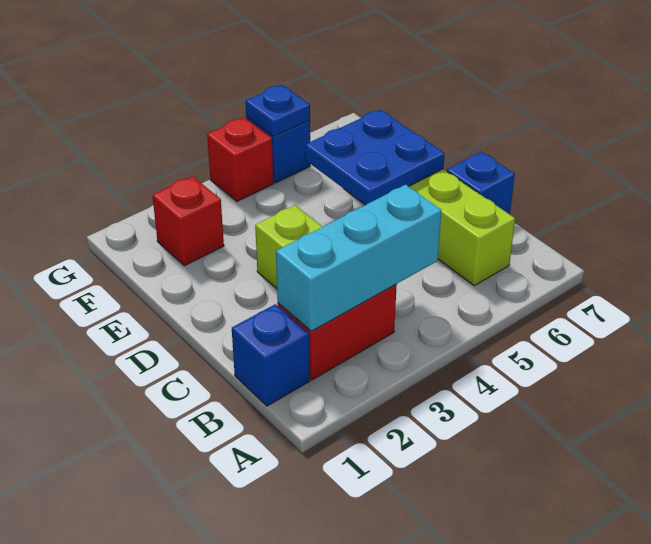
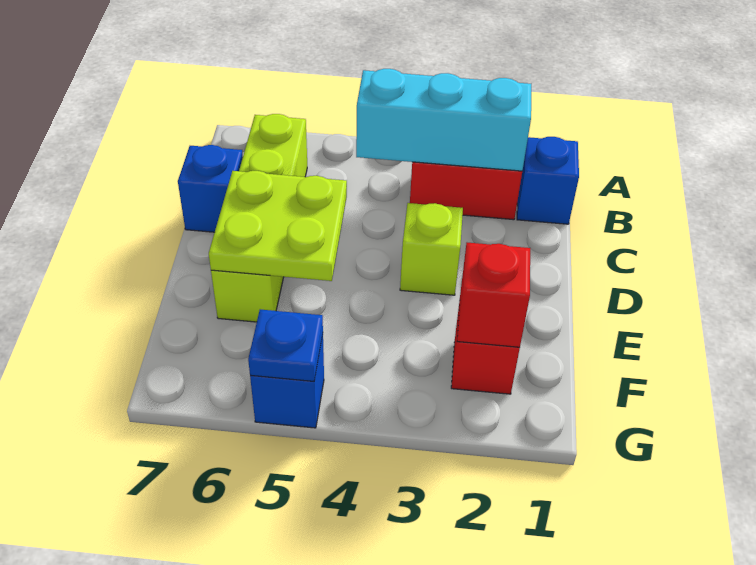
blue 2x2 plate [305,110,444,205] -> lime 2x2 plate [209,171,347,281]
red 1x1 brick [207,118,273,201] -> red 1x1 brick moved to [457,243,530,347]

